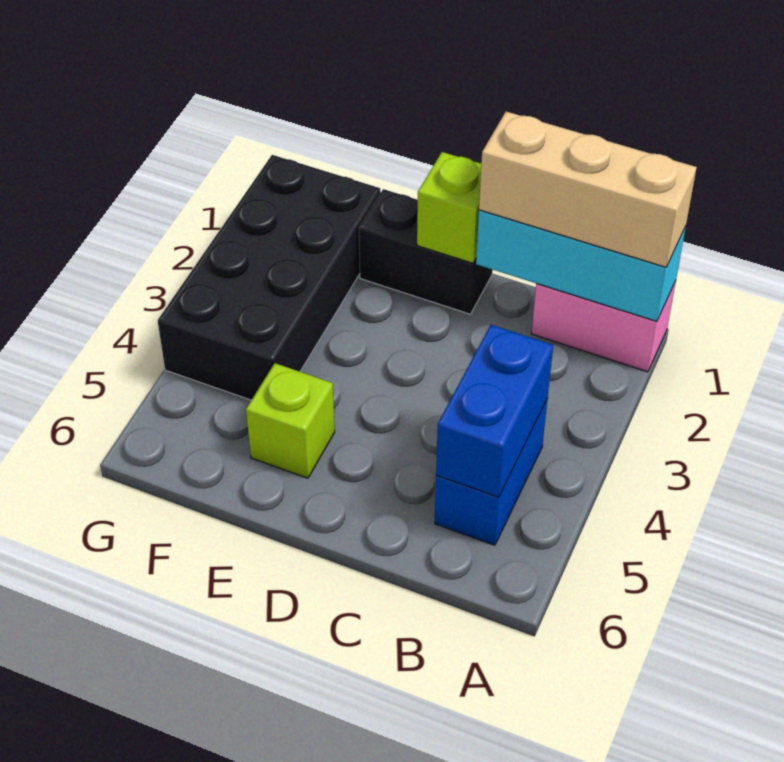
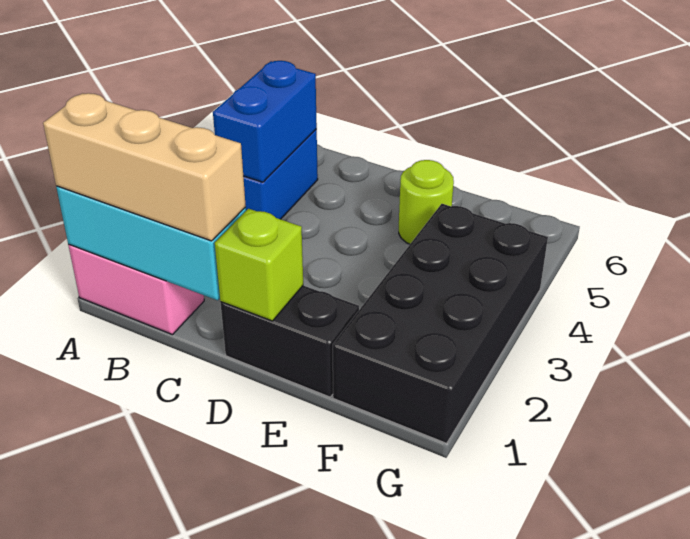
lime 1x1 brick [246,363,335,478] -> lime 1x1 round brick [399,160,454,244]

